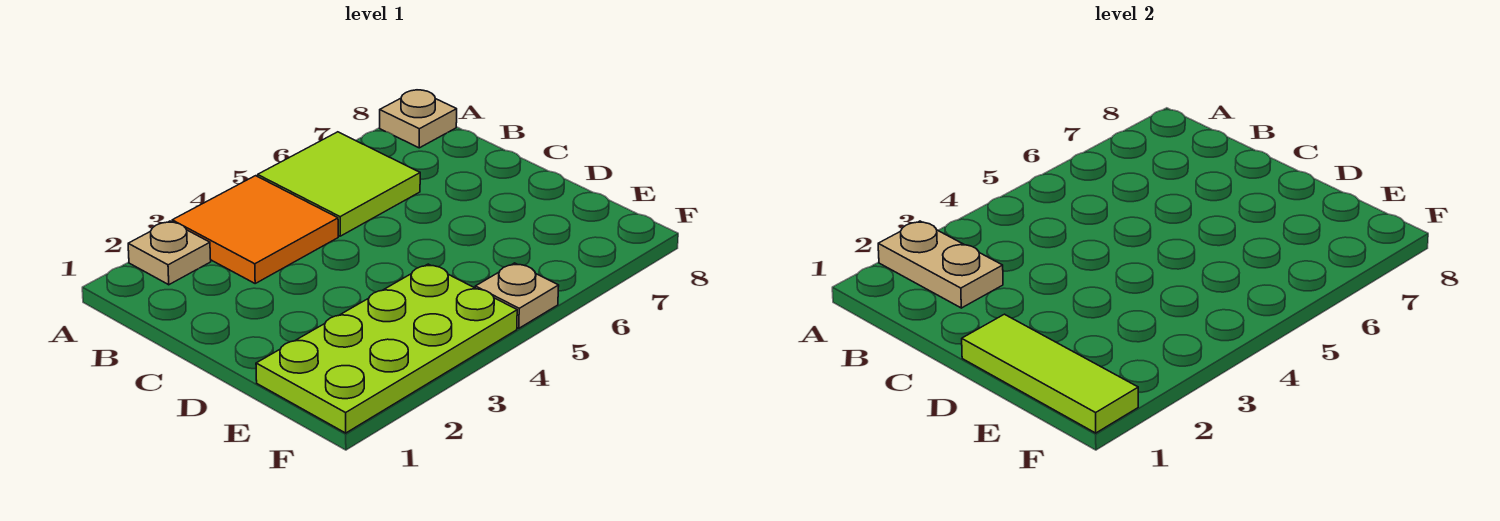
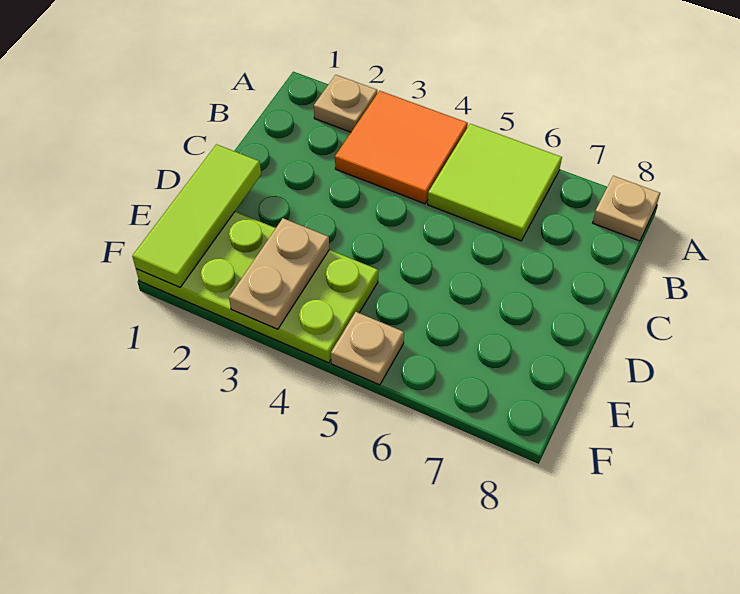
tan 1x2 plate [878,221,1003,308] -> tan 1x2 plate moved to [229,218,329,329]

